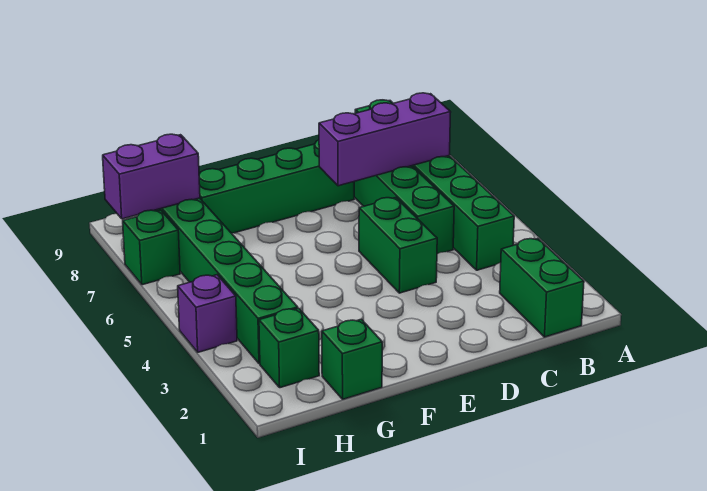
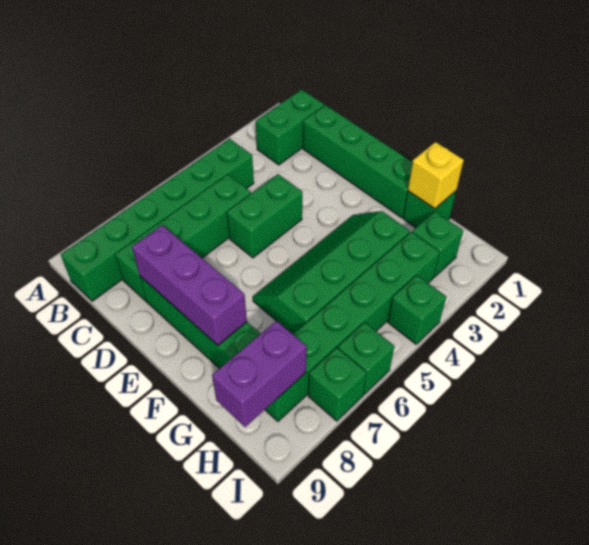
purple 1x3 brick [319,93,451,186] -> purple 1x3 brick moved to [132,225,247,345]
none -> green 1x4 brick [303,105,412,218]
none -> green 2x4 slope [253,211,410,334]
none -> yellow 1x1 brick [408,142,464,209]
purple 1x2 brick [103,134,200,219] -> purple 1x2 brick turned to [212,321,307,427]
purple 1x1 brick [178,275,237,352] -> green 1x1 brick [388,275,446,344]
none -> green 1x1 brick [338,322,394,394]

